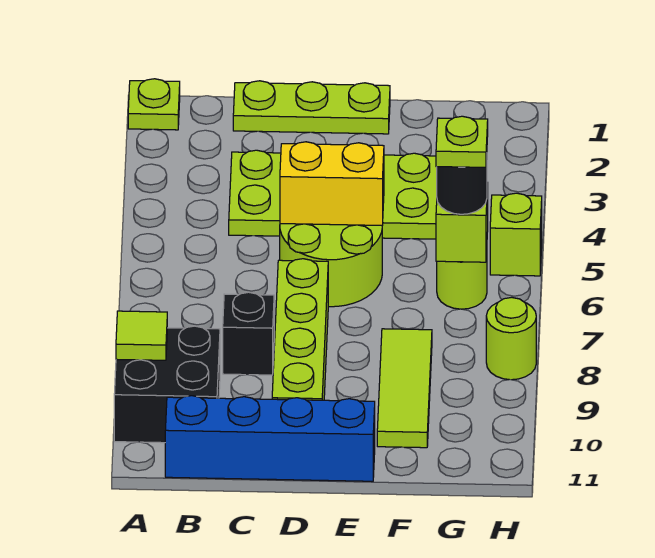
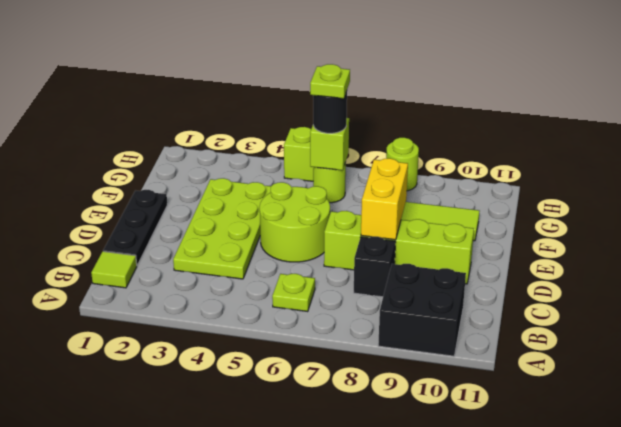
lime 1x1 plate [128,79,180,130] -> lime 1x1 plate moved to [272,274,315,312]
lime 1x1 tile [116,311,167,360] -> lime 1x1 tile moved to [91,251,137,288]
blue 1x4 brick [165,396,375,481] -> none
lime 1x3 plate [233,81,390,134] -> black 1x3 plate [103,190,167,265]
yellow 1x2 brick [280,142,384,226] -> yellow 1x2 brick moved to [361,158,408,240]

